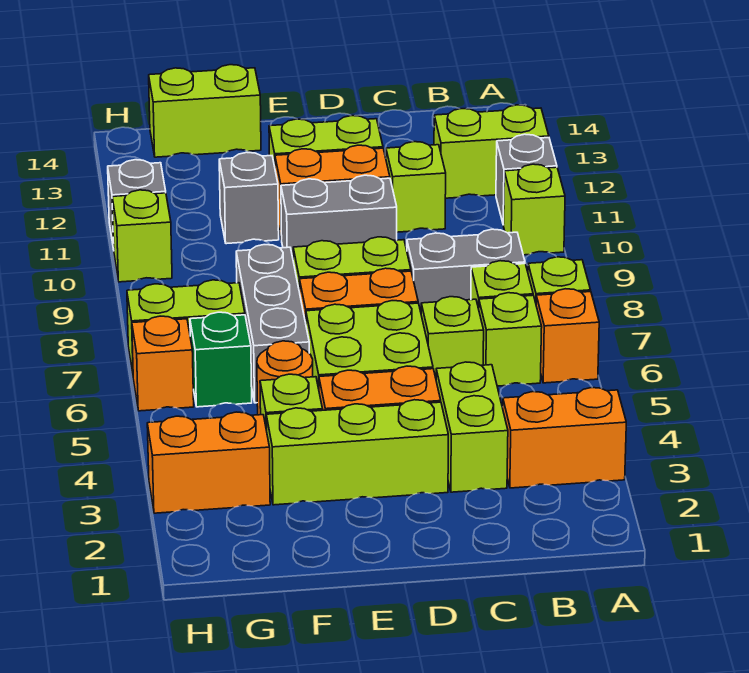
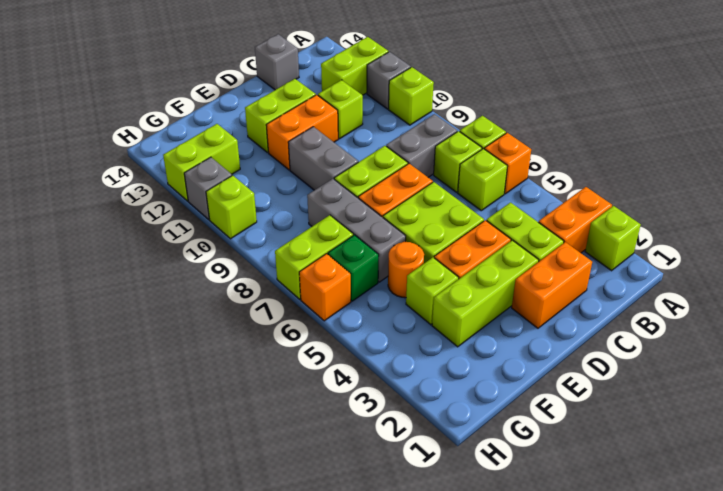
lime 1x1 brick [421,297,484,378] -> lime 1x1 brick moved to [585,206,641,271]
grey 1x2 brick [281,175,397,257] -> grey 1x2 brick turned to [288,127,358,190]
grey 1x1 brick [219,152,279,244] -> grey 1x1 brick moved to [255,34,299,90]
lime 1x2 brick [149,65,261,157] -> lime 1x2 brick moved to [163,124,240,201]
orange 1x2 brick [147,412,270,513] -> orange 1x2 brick moved to [512,242,592,328]

